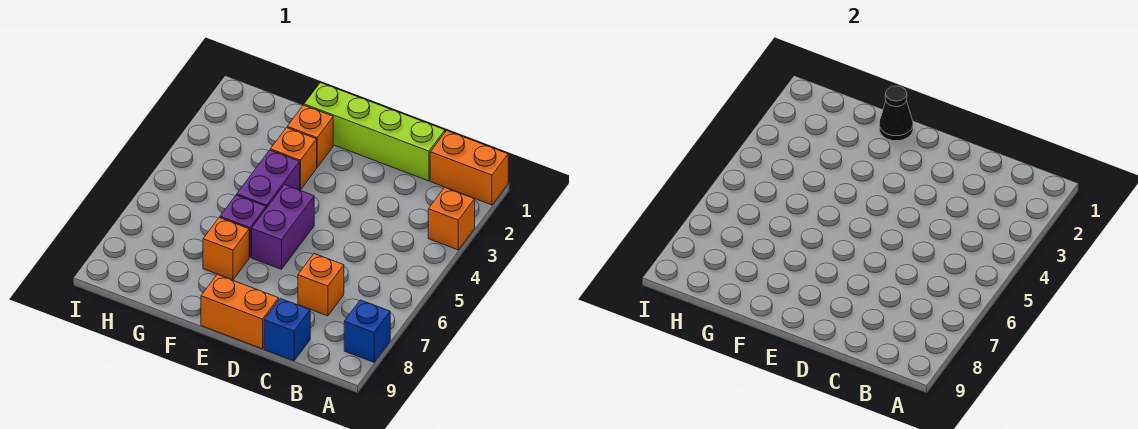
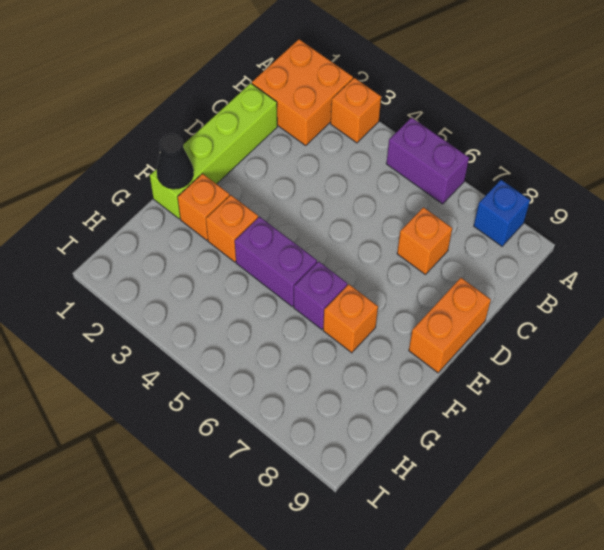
orange 1x2 brick [430,131,508,205] -> orange 2x2 brick [252,39,353,145]
blue 1x1 brick [264,298,310,361] -> none
purple 1x2 brick [252,185,314,269] -> purple 1x2 brick moved to [386,118,469,204]

